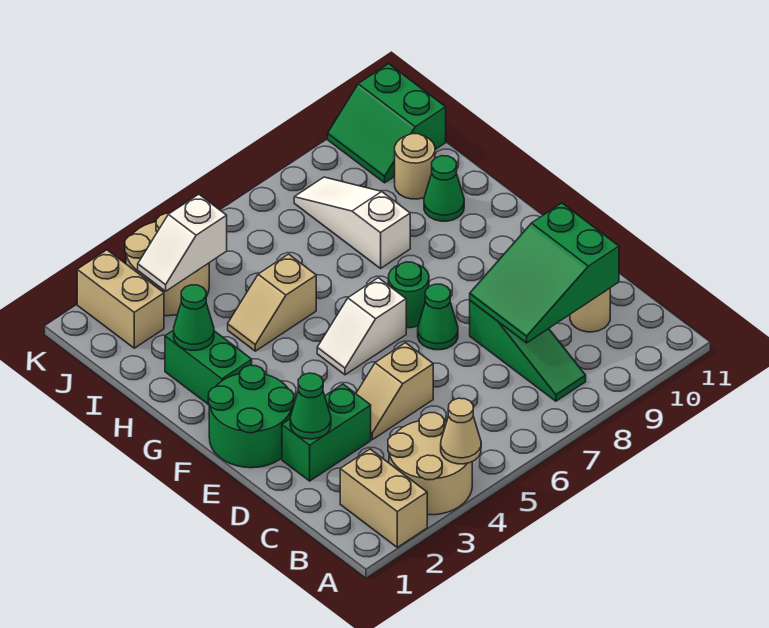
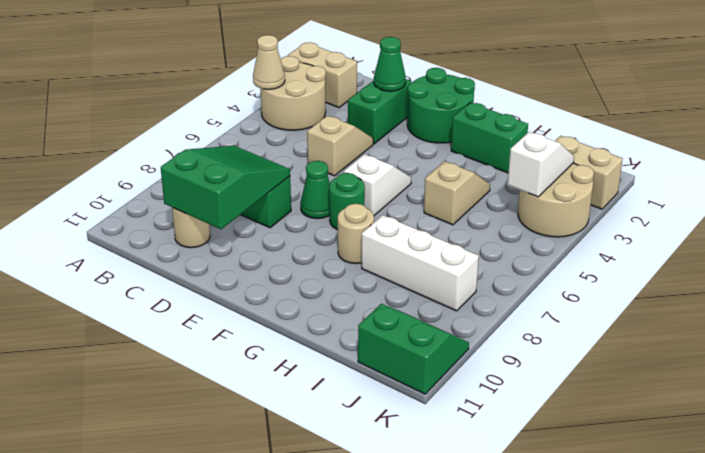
green 1x1 cone [174,285,214,350] -> none
white 1x3 slope [294,177,410,268] -> white 1x3 brick [362,215,479,311]
green 1x1 cone [424,156,464,221] -> none
tan 1x1 round brick [395,134,435,199] -> tan 1x1 round brick moved to [338,204,374,264]

